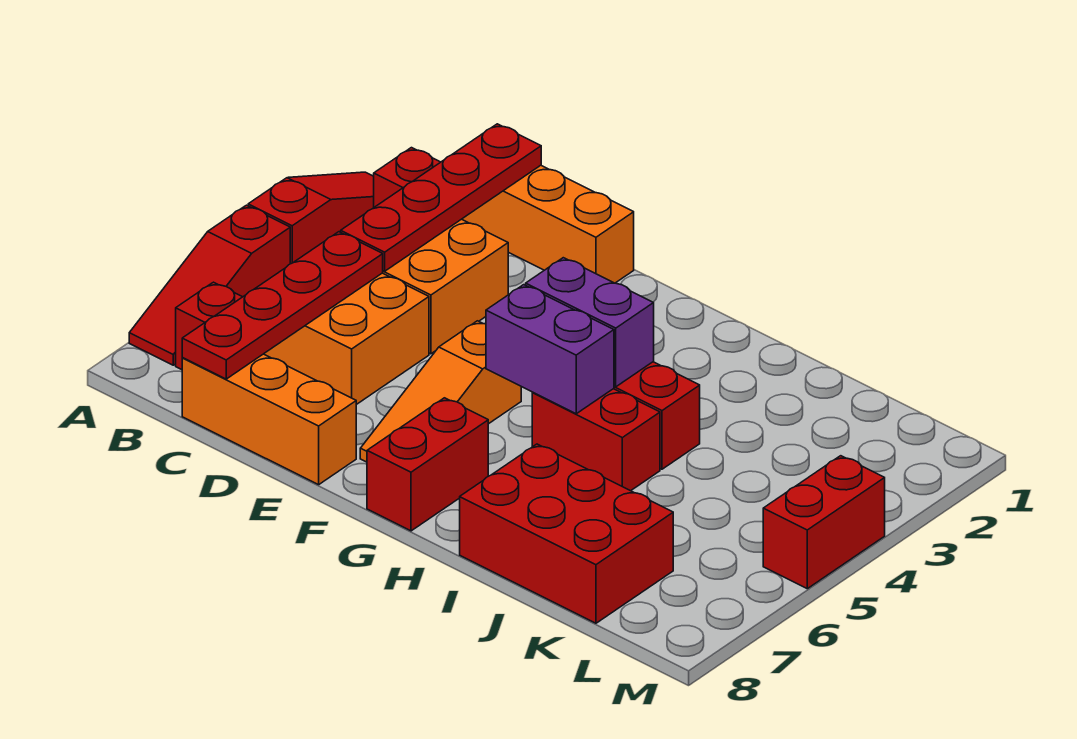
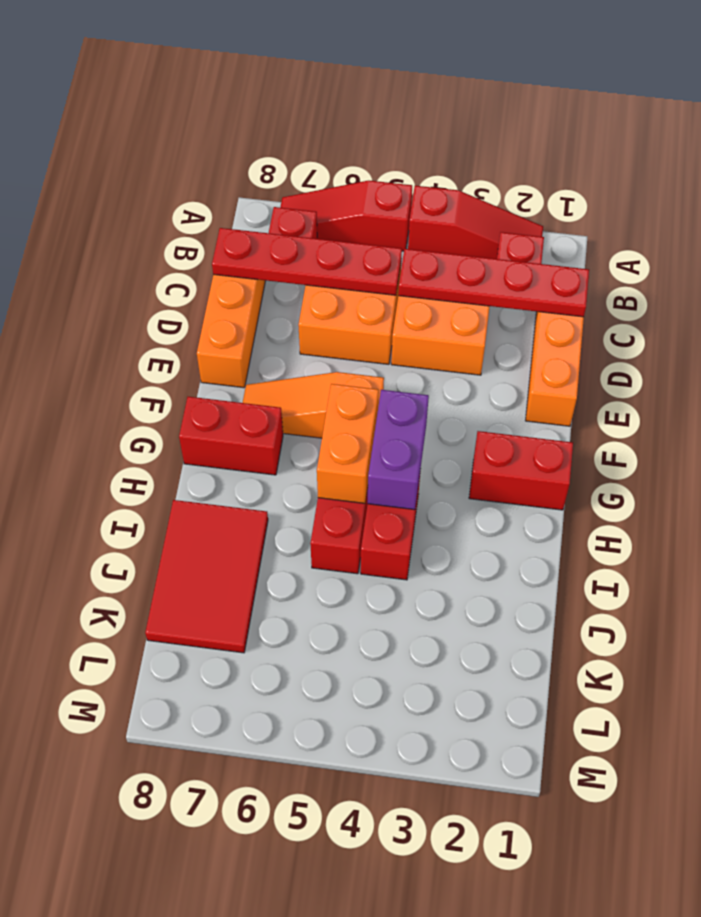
purple 1x2 brick [486,285,614,414] -> orange 1x2 brick [317,384,379,503]
red 2x3 brick [460,444,673,623] -> red 2x3 tile [145,500,268,653]
red 1x2 brick [763,456,885,589] -> red 1x2 brick moved to [469,431,573,510]

